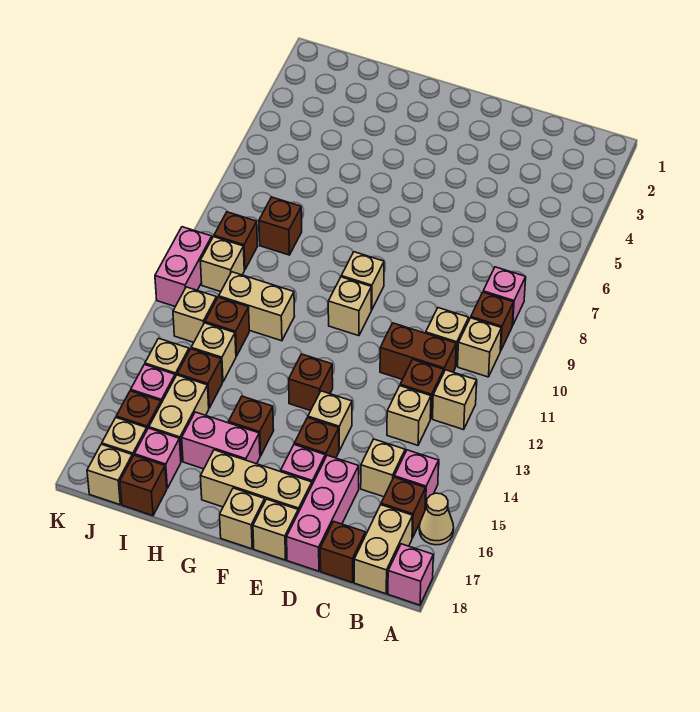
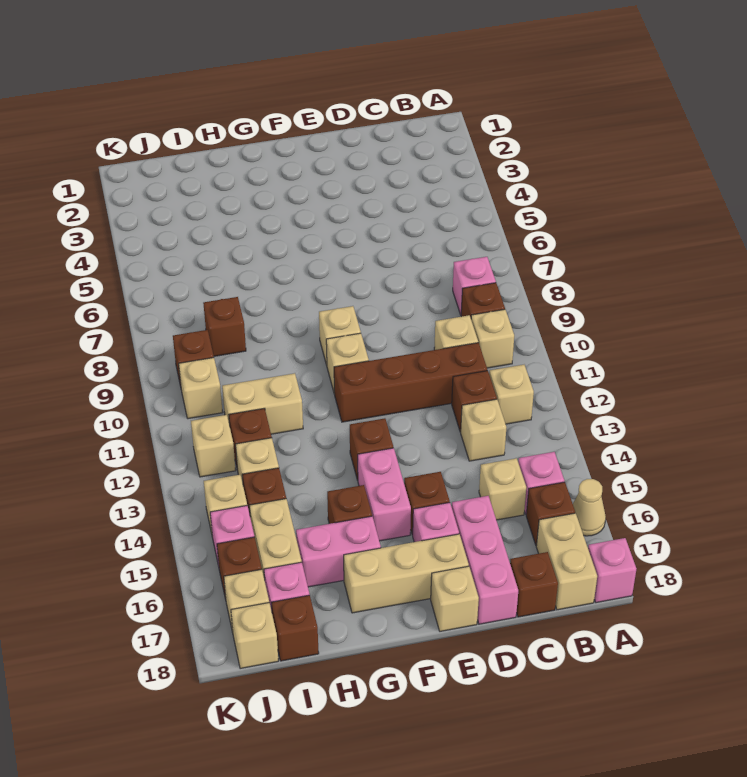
brown 1x2 brick [380,323,456,380] -> brown 1x4 brick [334,343,487,422]
tan 1x1 brick [308,391,352,451] -> none
tan 1x1 brick [220,488,265,549] -> none
pink 1x2 brick [155,227,212,306] -> pink 1x2 brick moved to [358,448,411,541]

